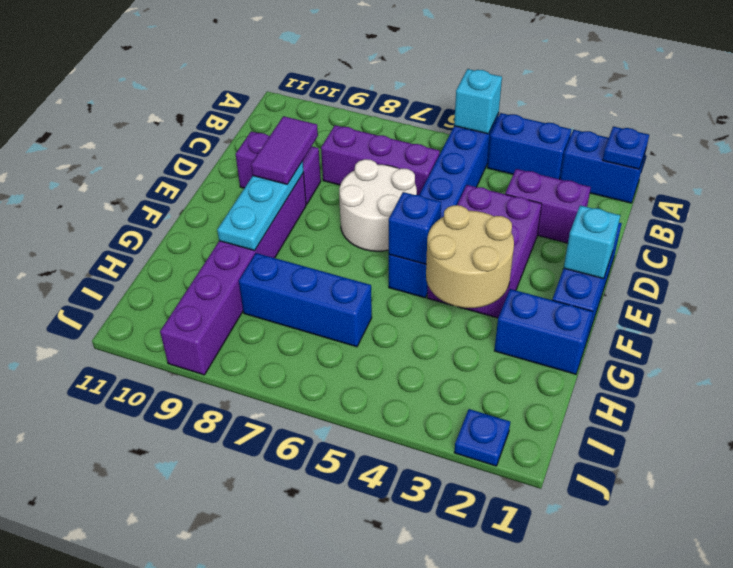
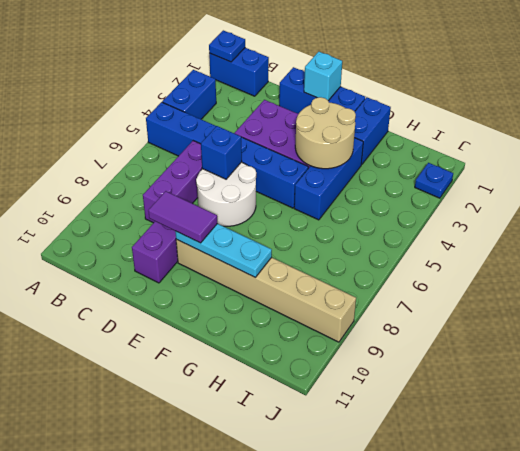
blue 1x2 brick [560,130,646,203] -> blue 1x2 brick turned to [209,48,269,96]
cyan 1x1 brick [454,69,502,134] -> none
purple 1x2 brick [505,169,591,243] -> none
purple 1x6 brick [160,173,306,375] -> tan 1x6 brick [176,239,356,342]
blue 1x1 brick [389,192,441,264] -> blue 1x1 brick moved to [201,126,242,179]
blue 1x3 brick [239,253,372,347] -> blue 1x3 brick moved to [294,138,363,220]

